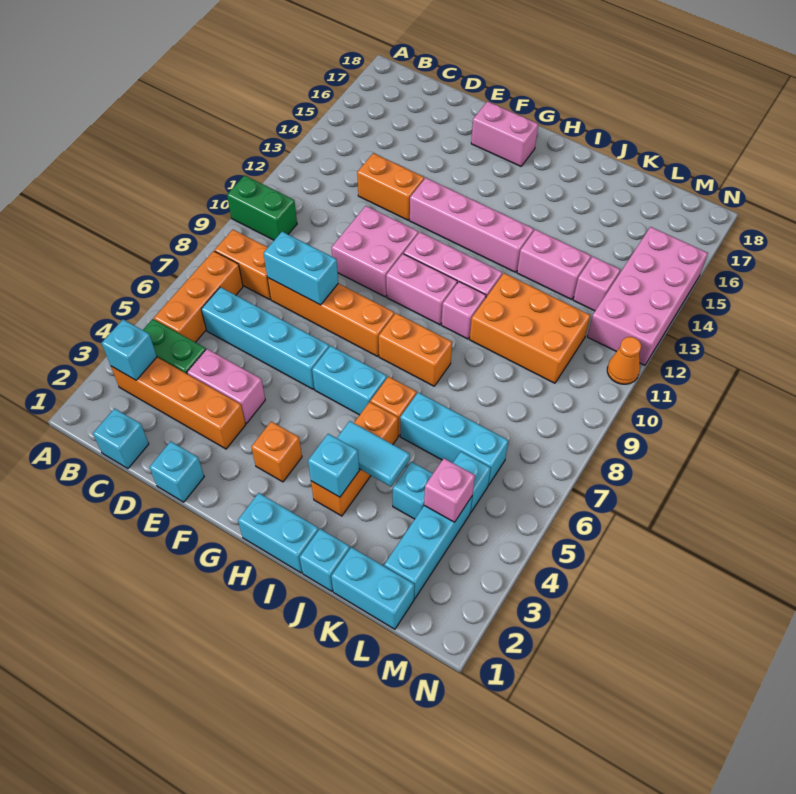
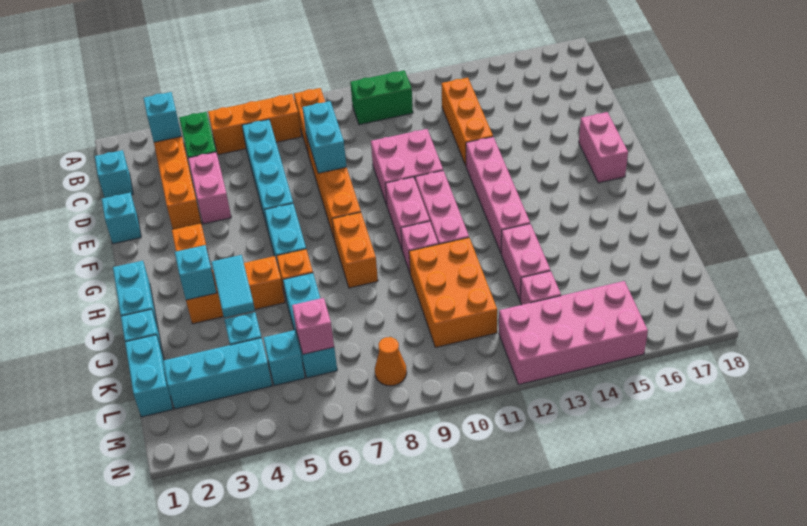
green 1x2 brick [227,175,297,240] -> green 1x2 brick turned to [350,70,413,125]
orange 1x2 brick [357,153,424,220] -> orange 1x3 brick [441,78,493,166]
pink 1x1 brick [424,458,475,522] -> pink 1x1 brick moved to [292,298,334,354]
orange 1x1 cone [607,337,641,384] -> orange 1x1 cone moved to [375,337,407,386]

